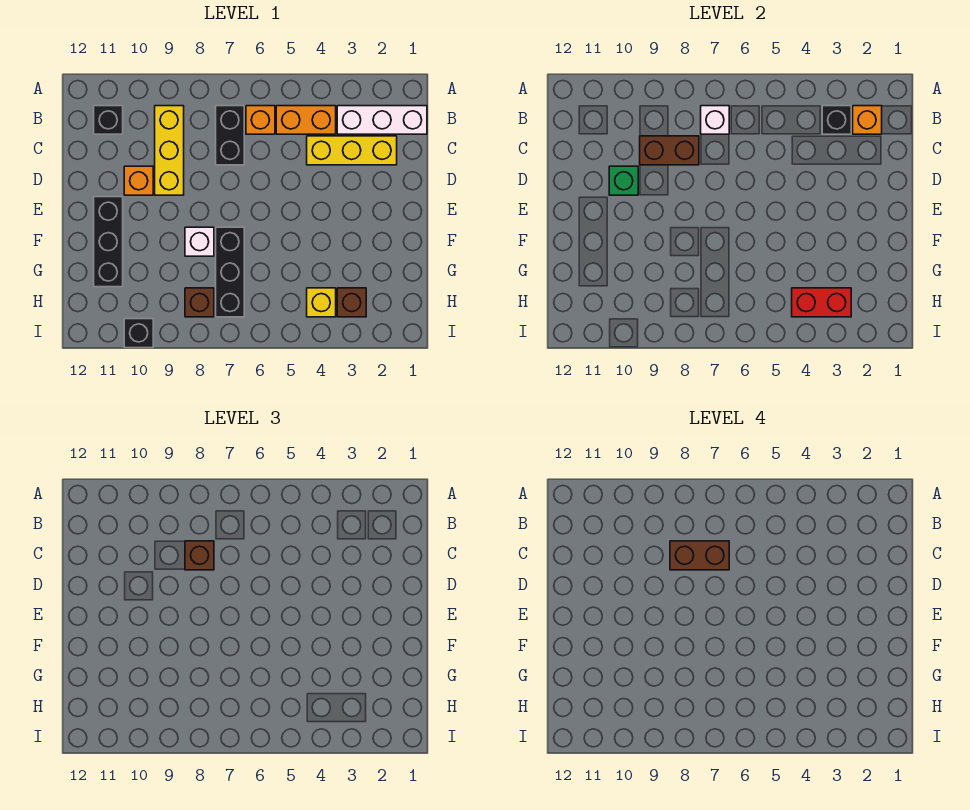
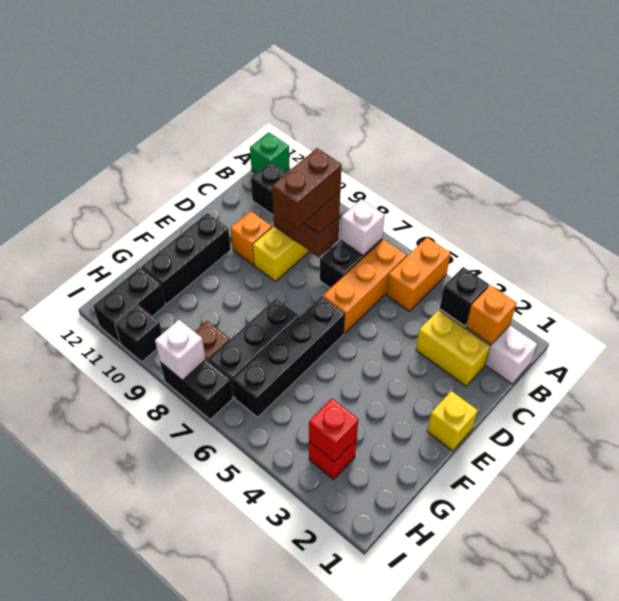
orange 1x2 brick [276,106,336,134] -> orange 1x2 brick turned to [386,237,451,311]
orange 1x1 brick [246,106,275,134] -> orange 1x3 brick [323,239,407,333]
yellow 1x3 brick [307,136,397,165] -> yellow 1x2 brick [416,310,490,386]
brown 1x2 brick [670,541,729,570] -> brown 1x2 brick turned to [272,148,342,228]
green 1x1 brick [609,166,638,195] -> green 1x1 brick moved to [250,132,289,173]
none -> black 1x4 brick [232,297,345,417]
white 1x1 brick [185,227,214,256] -> white 1x1 brick moved to [155,320,206,380]
brown 1x1 brick [337,288,366,317] -> red 1x1 brick [309,439,357,479]
red 1x2 brick [792,288,851,317] -> red 1x1 brick [309,399,358,462]
yellow 1x1 brick [307,288,336,317] -> yellow 1x1 brick moved to [427,391,478,451]
none -> black 1x2 brick [93,268,165,343]
none -> black 1x2 brick [160,360,233,420]

